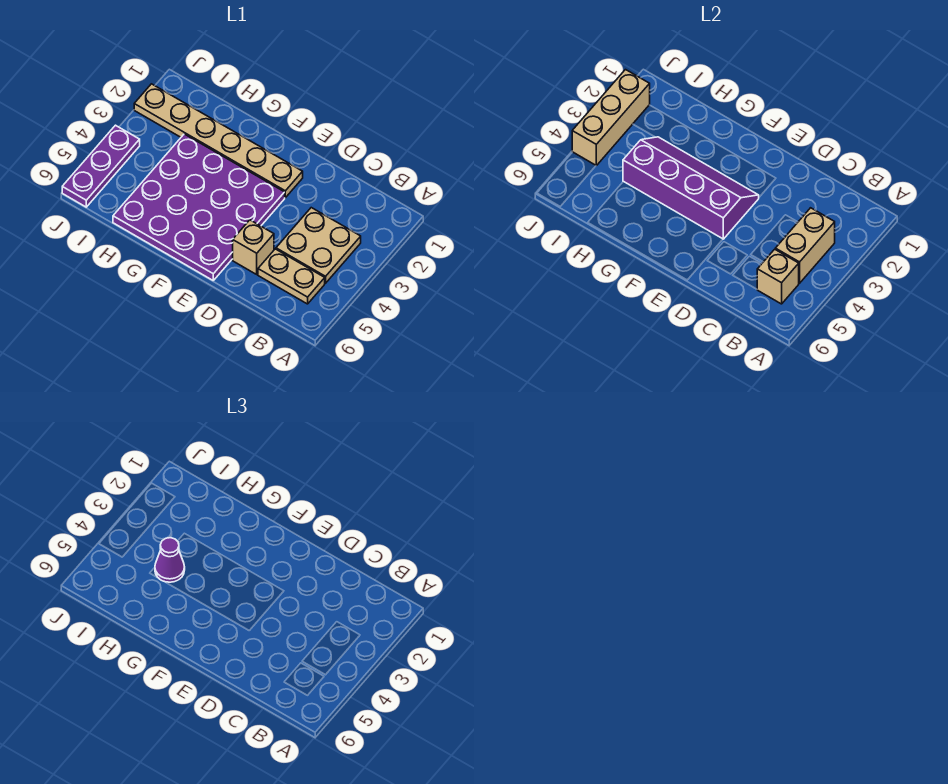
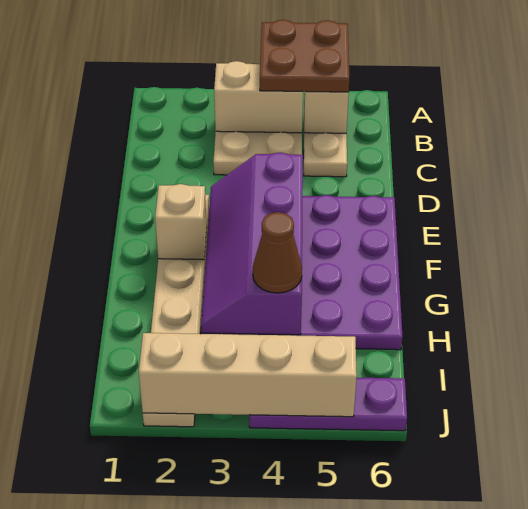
none -> brown 2x2 plate [260,20,349,92]
tan 1x1 brick [233,220,274,274] -> tan 1x1 brick moved to [155,184,207,260]
purple 1x1 cone [155,538,185,582] -> brown 1x1 cone [253,212,302,293]
tan 1x3 brick [572,70,650,165] -> tan 1x4 brick [139,333,357,417]

